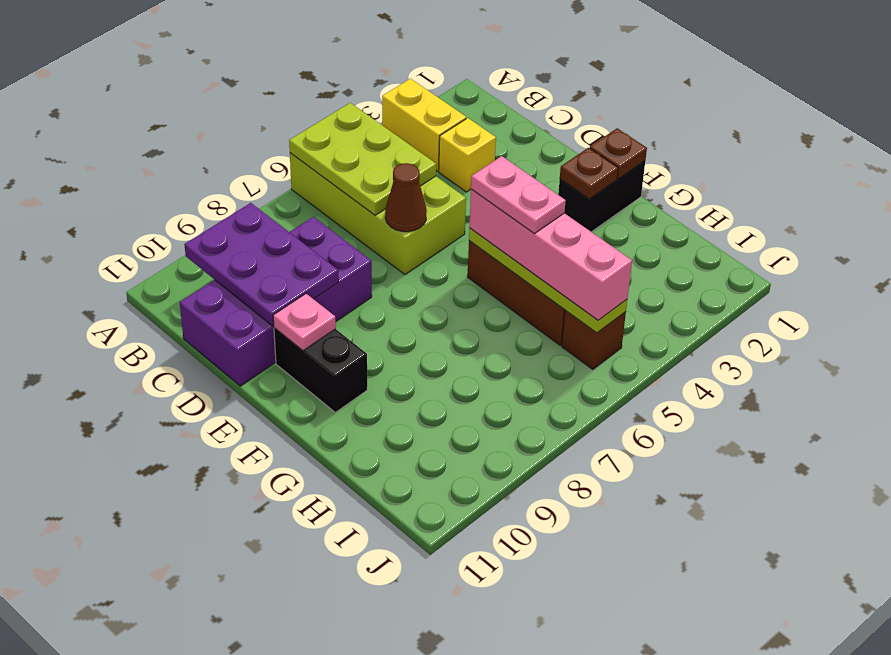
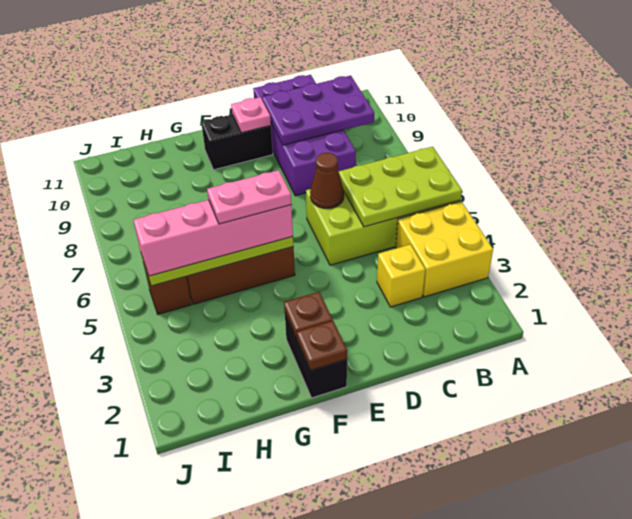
yellow 1x2 brick [382,79,466,171] -> yellow 2x2 brick [396,201,493,297]

